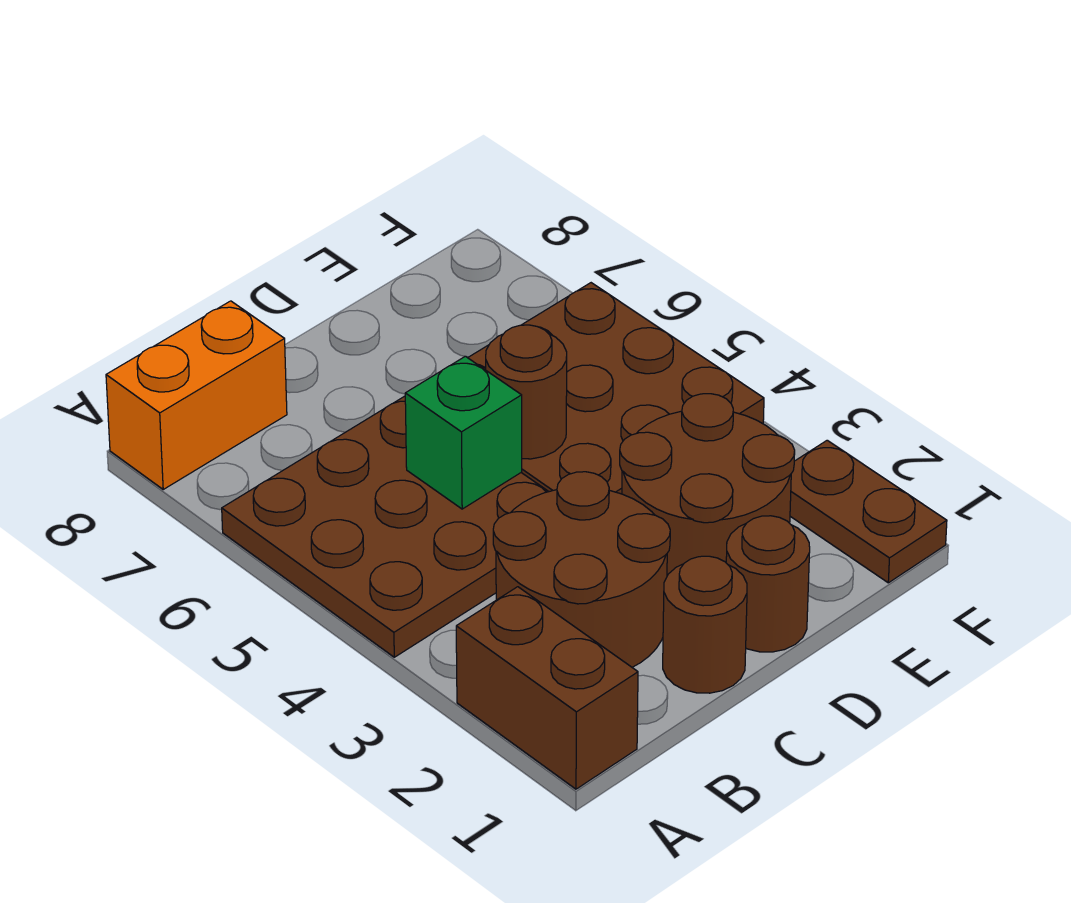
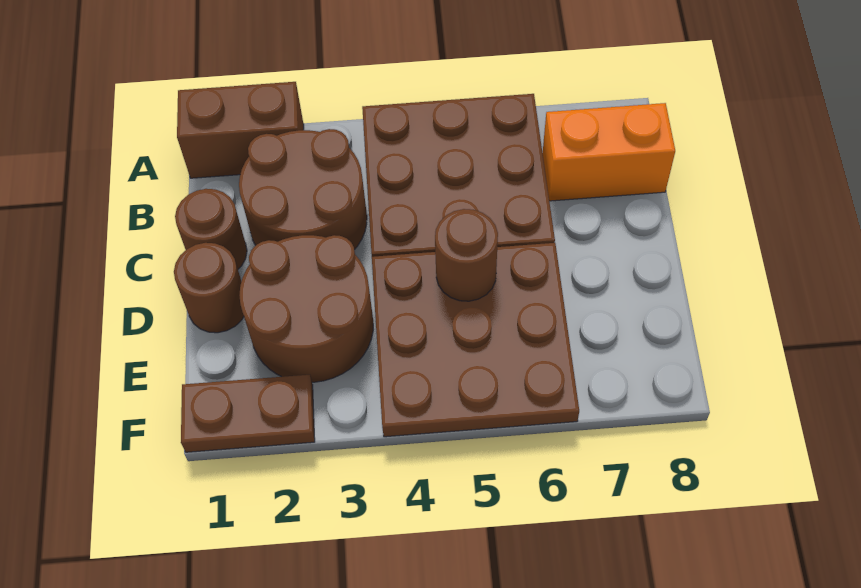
orange 1x2 brick [106,301,287,489] -> orange 1x2 brick turned to [543,103,675,201]
green 1x1 brick [405,356,522,509] -> none

